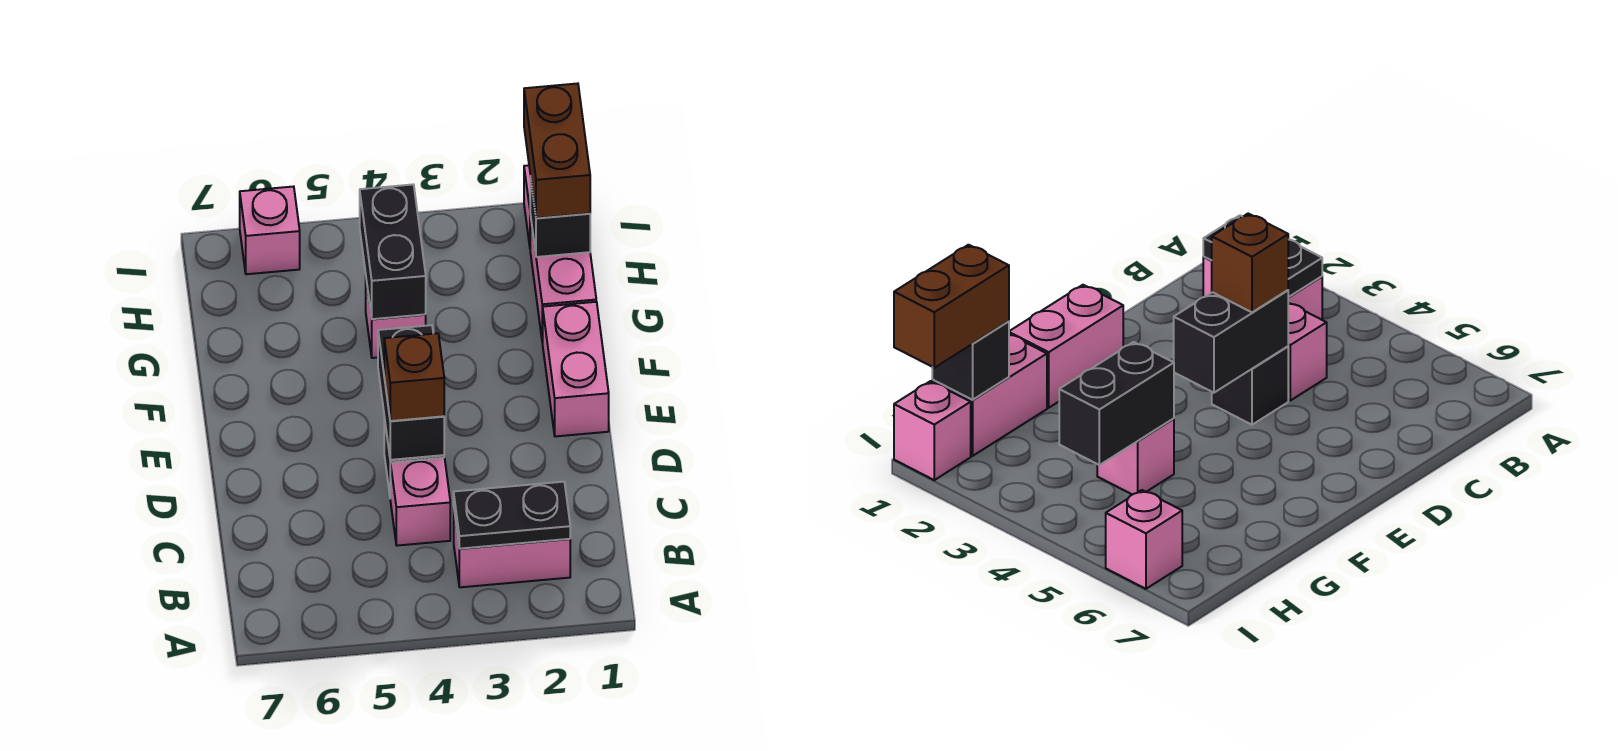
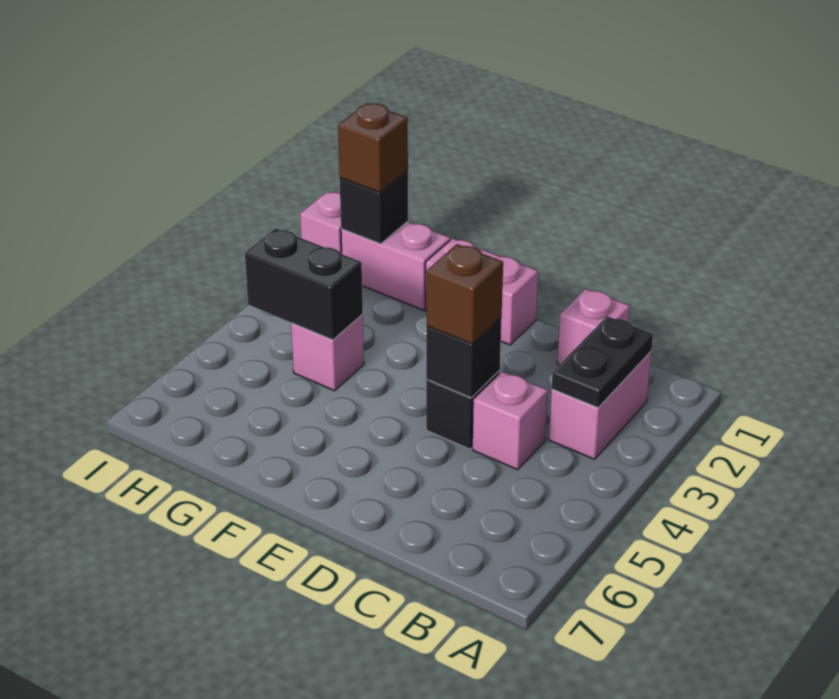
black 1x2 brick [378,325,444,460] -> black 1x1 brick [426,317,502,398]
brown 1x2 brick [524,83,590,218] -> brown 1x1 brick [338,103,408,192]
pink 1x1 brick [240,186,300,274] -> pink 1x1 brick moved to [557,289,630,365]

